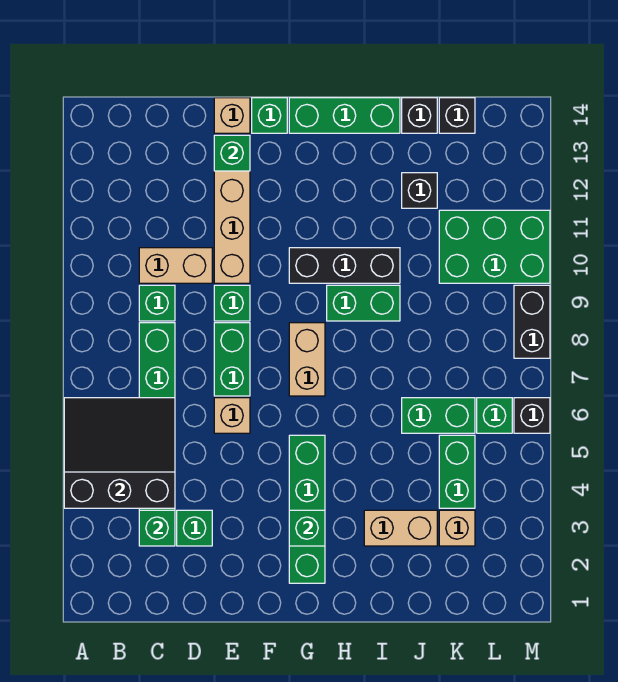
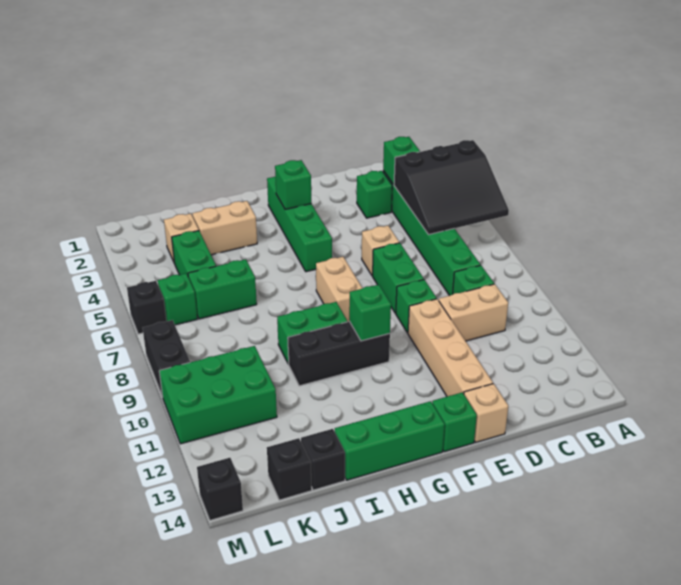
green 1x1 brick [214,135,250,171] -> green 1x1 brick moved to [349,285,391,341]
black 1x1 brick [402,173,437,208] -> black 1x1 brick moved to [197,458,243,520]

